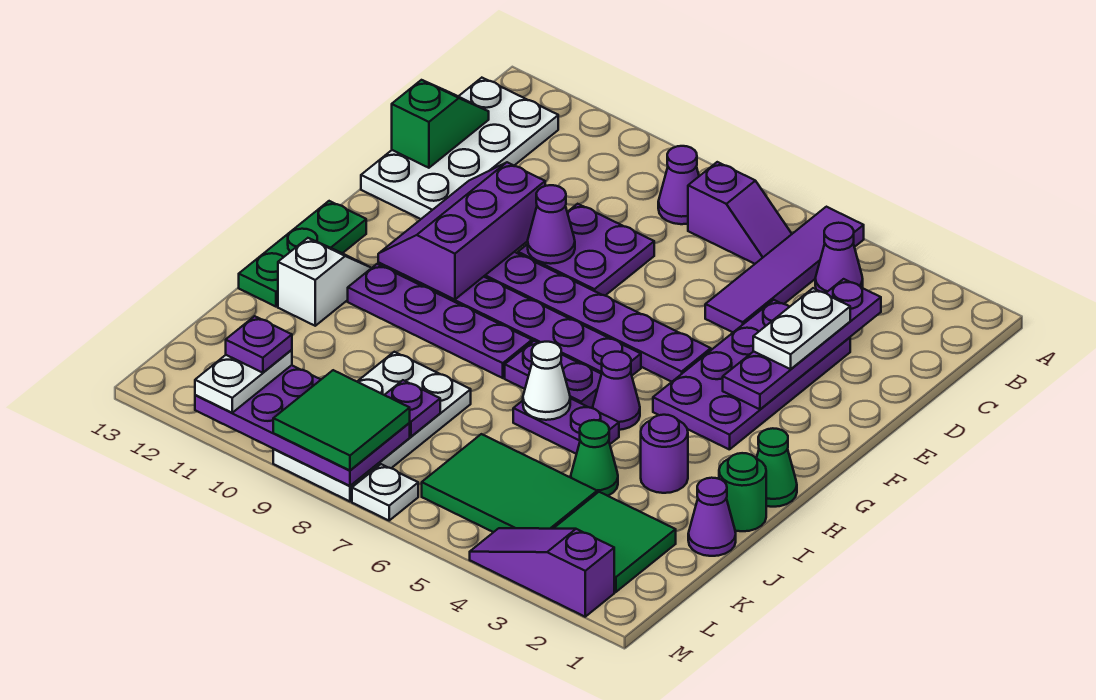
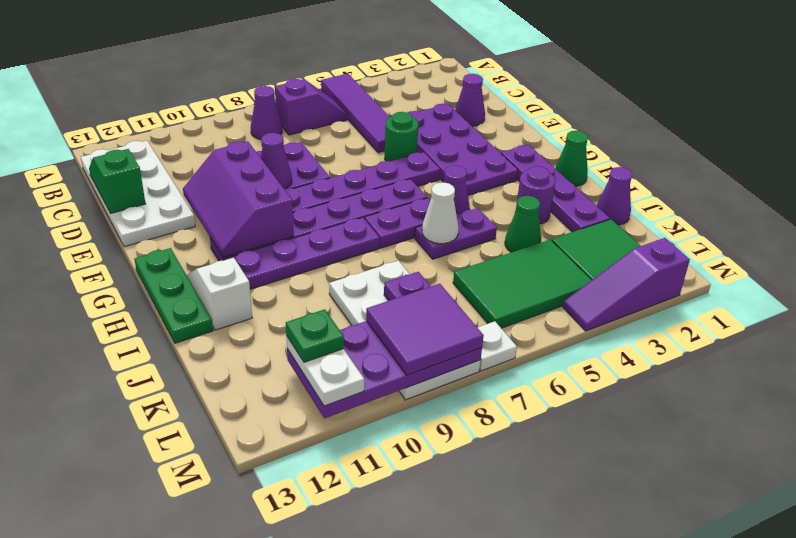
purple 1x1 cone [815,223,863,293] -> purple 1x1 cone moved to [455,74,485,126]
purple 1x4 plate [723,279,881,409] -> purple 1x4 plate moved to [501,145,610,232]
white 1x2 plate [753,288,850,369] -> none
green 1x1 round brick [719,453,766,531] -> green 1x1 round brick moved to [385,112,418,161]
green 2x2 tile [273,370,410,470] -> purple 2x2 tile [366,284,484,375]
purple 1x1 plate [226,316,292,373] -> green 1x1 plate [286,309,344,362]

